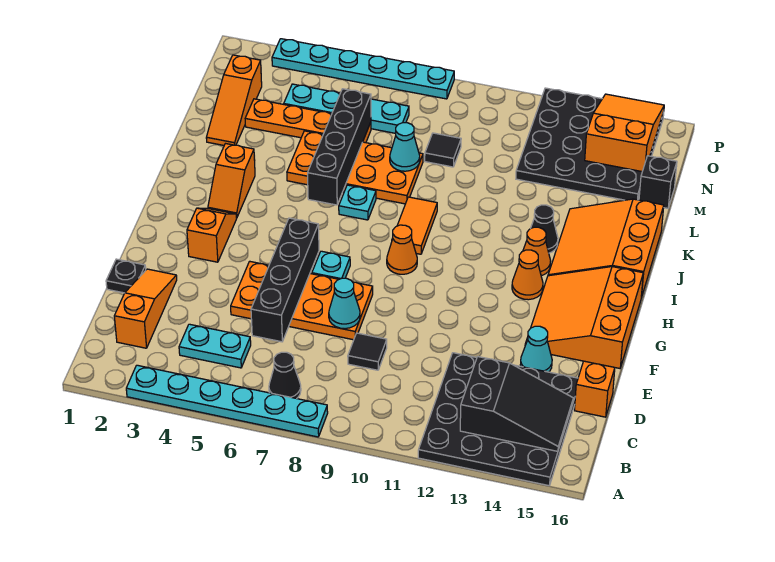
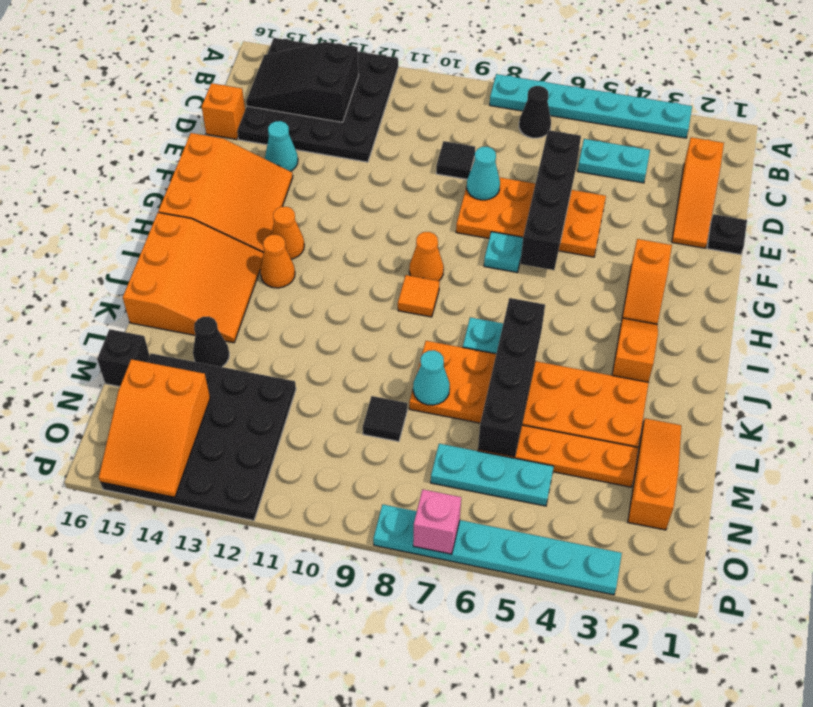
orange 1x2 tile [392,197,437,254] -> orange 1x1 tile [398,275,440,317]
black 1x1 cone [531,205,558,253] -> black 1x1 cone moved to [193,316,229,367]
orange 2x4 plate [287,131,423,204] -> orange 2x6 plate [409,341,649,447]
cyan 1x4 plate [284,84,409,133] -> cyan 1x3 plate [431,444,554,506]
none -> pink 1x1 brick [413,490,461,554]

